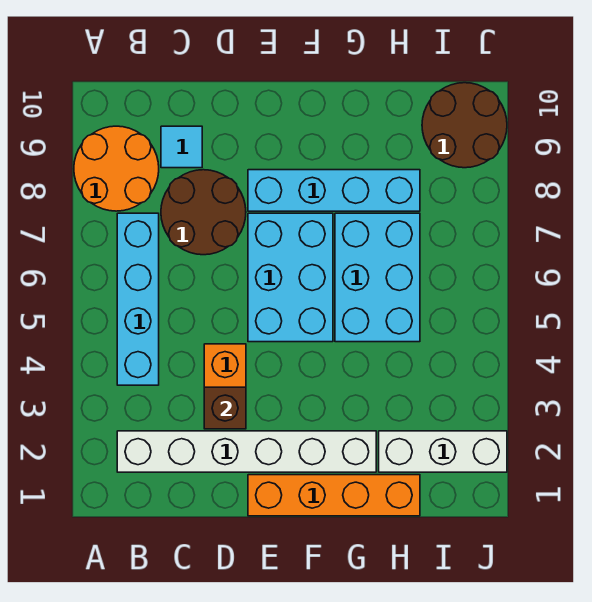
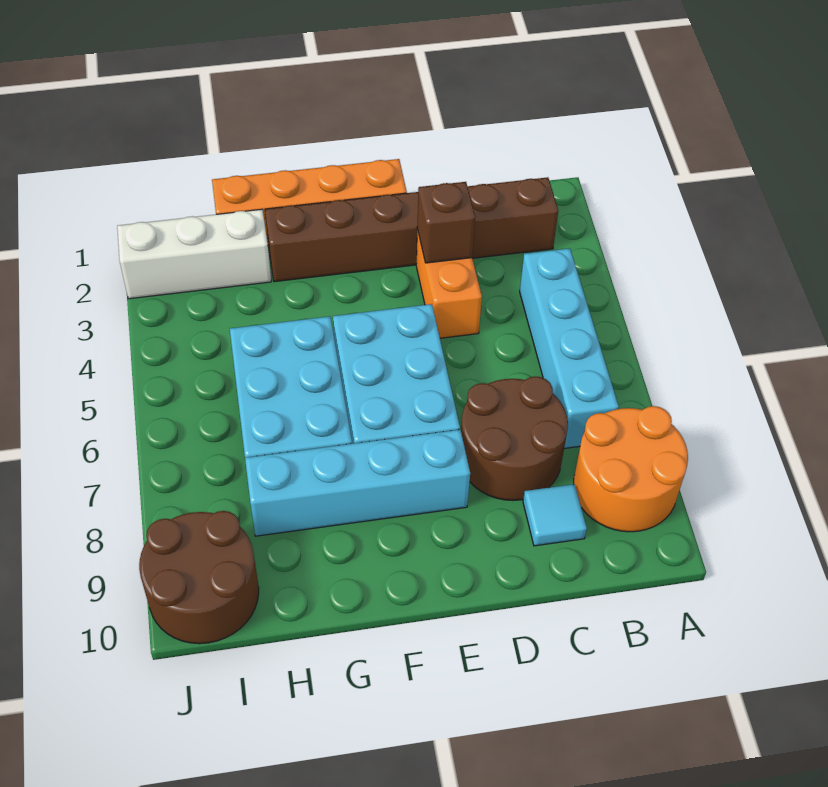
white 1x6 brick [117,431,376,472] -> brown 1x6 brick [265,177,558,282]

